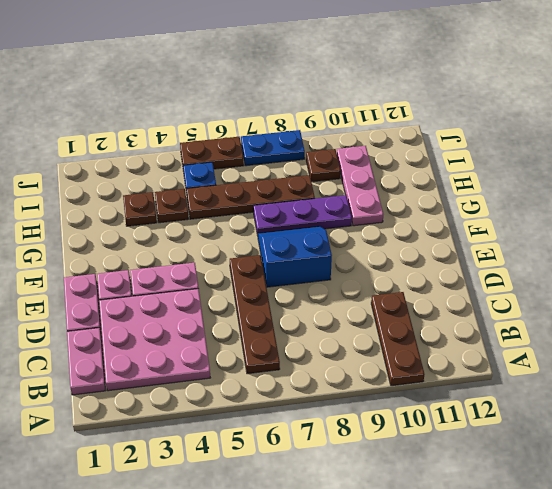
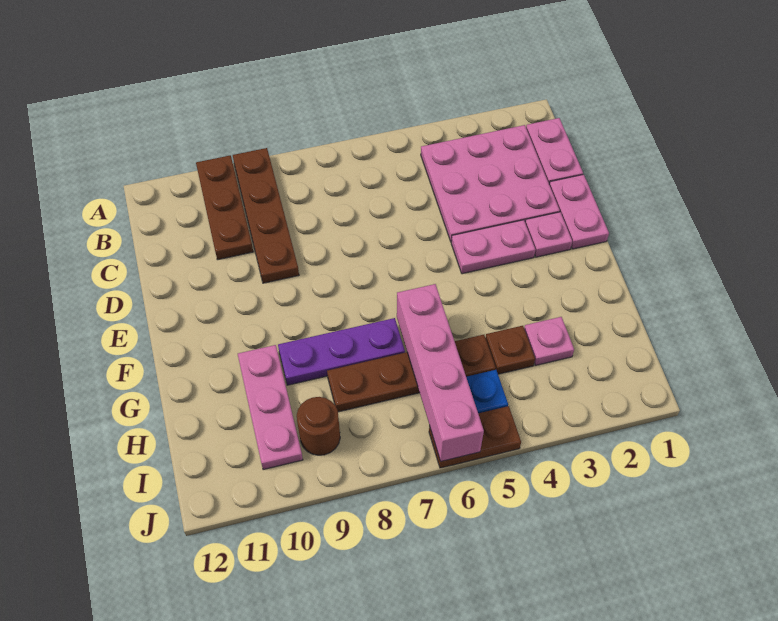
brown 1x4 plate [230,255,280,374] -> brown 1x4 plate moved to [233,148,299,283]
blue 2x2 slope [258,226,332,287] -> none
none -> pink 1x4 brick [397,284,484,461]
brown 1x1 plate [123,192,157,226] -> pink 1x1 plate [524,317,574,365]
brown 1x1 plate [306,149,341,182] -> brown 1x1 round brick [297,397,340,455]
blue 1x2 plate [241,130,305,166] -> none

